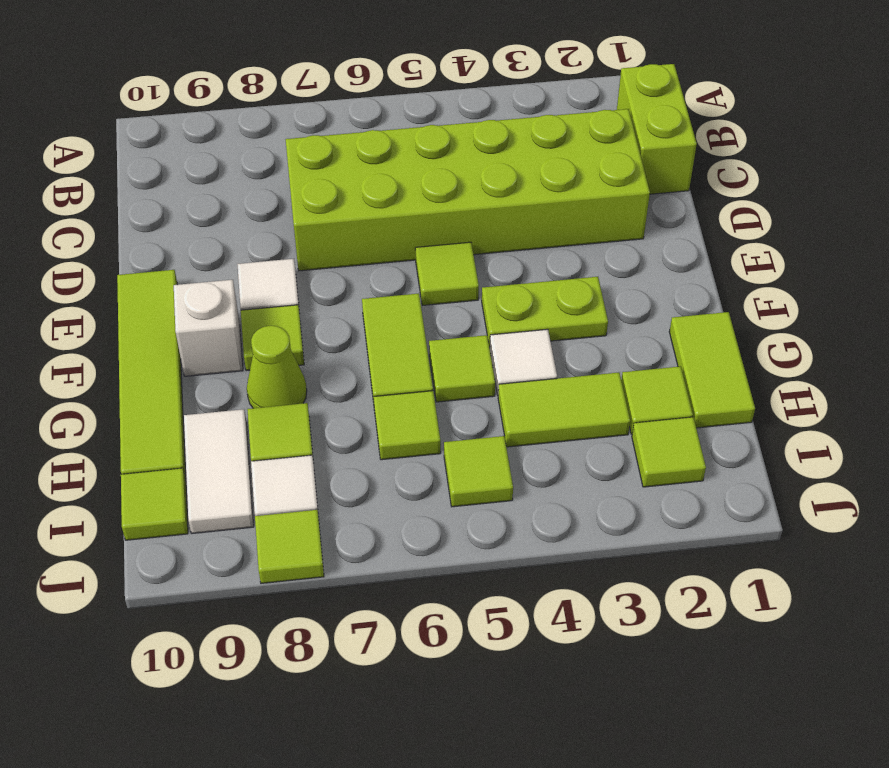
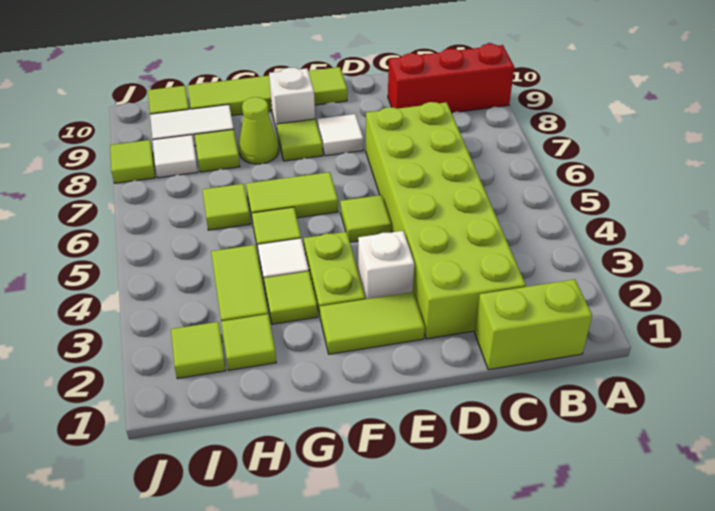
none -> red 1x3 brick [388,44,514,113]
none -> white 1x1 brick [358,231,414,299]
lime 1x2 tile [669,312,755,428] -> lime 1x2 tile moved to [320,292,425,354]
lime 1x1 tile [444,436,513,507] -> lime 1x1 tile moved to [264,271,317,324]

